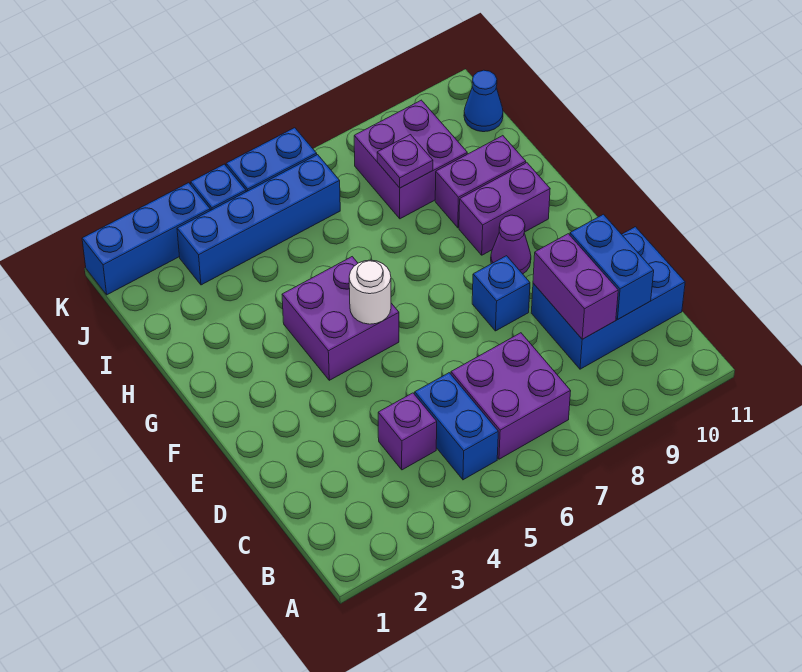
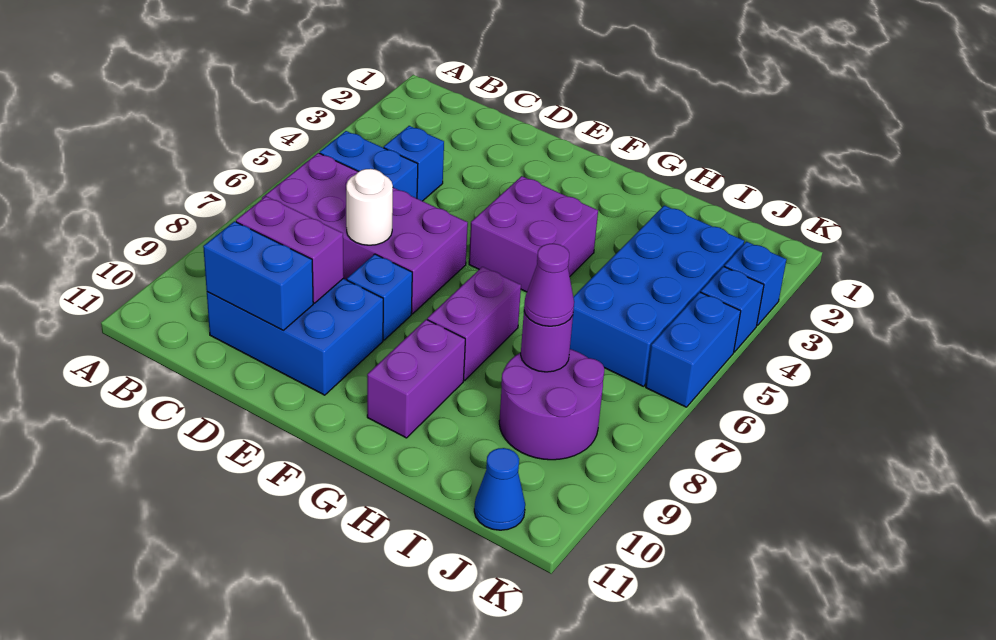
purple 2x2 brick [451,333,571,459] -> purple 2x4 brick [262,153,468,314]
purple 1x1 brick [378,393,437,470] -> blue 1x1 brick [384,126,444,201]
blue 2x3 brick [531,227,685,369] -> blue 2x3 brick turned to [207,279,383,395]
white 1x1 round brick [349,260,391,324] -> white 1x1 round brick moved to [346,169,393,245]
purple 1x1 cone [491,215,531,274] -> purple 1x1 cone moved to [524,244,574,326]
purple 1x2 brick [435,136,526,228] -> purple 1x2 brick moved to [427,267,521,380]
purple 2x2 brick [354,100,467,219] -> purple 2x2 round brick [499,349,604,460]
purple 1x1 plate [377,135,433,188] -> purple 1x1 round brick [521,311,573,372]
blue 1x4 brick [177,155,340,285] -> blue 2x4 brick [570,205,744,386]
blue 1x3 brick [82,183,210,295] -> blue 1x1 brick [724,242,786,325]

